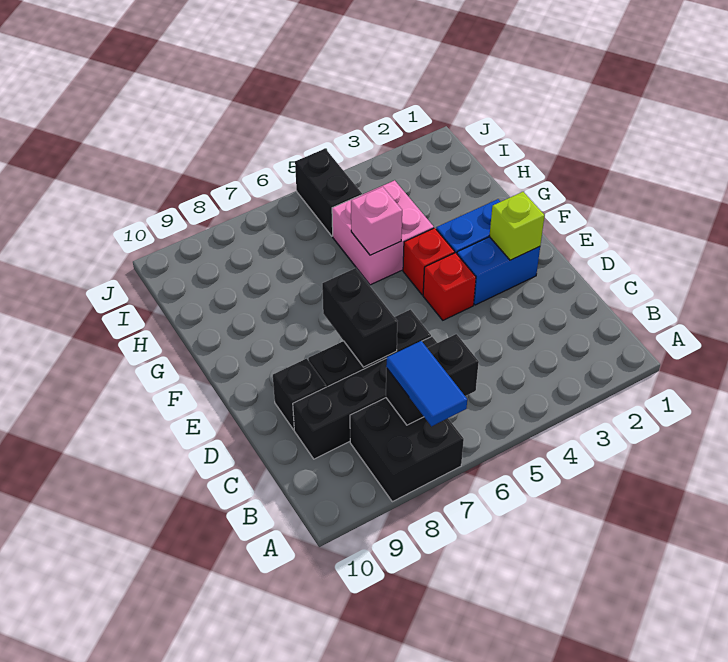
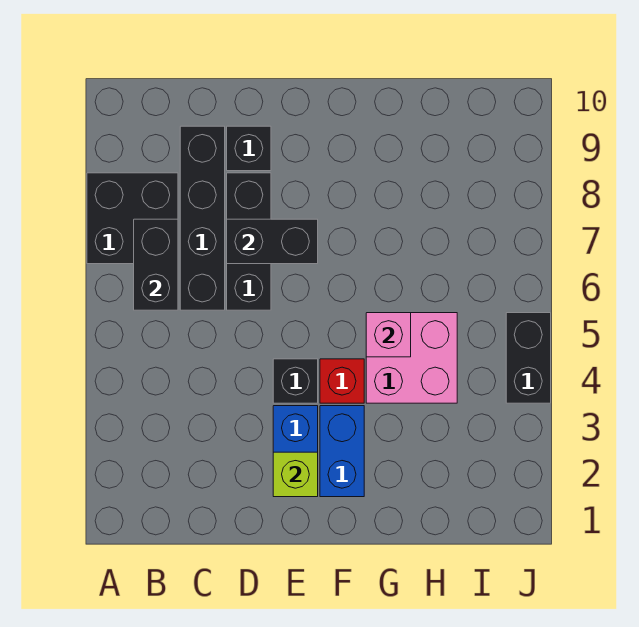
blue 1x2 tile [386,341,467,426] -> none
red 1x1 brick [423,253,476,320] -> black 1x1 brick [273,359,318,403]
black 1x2 brick [295,149,362,236] -> black 1x2 brick turned to [506,313,551,403]

